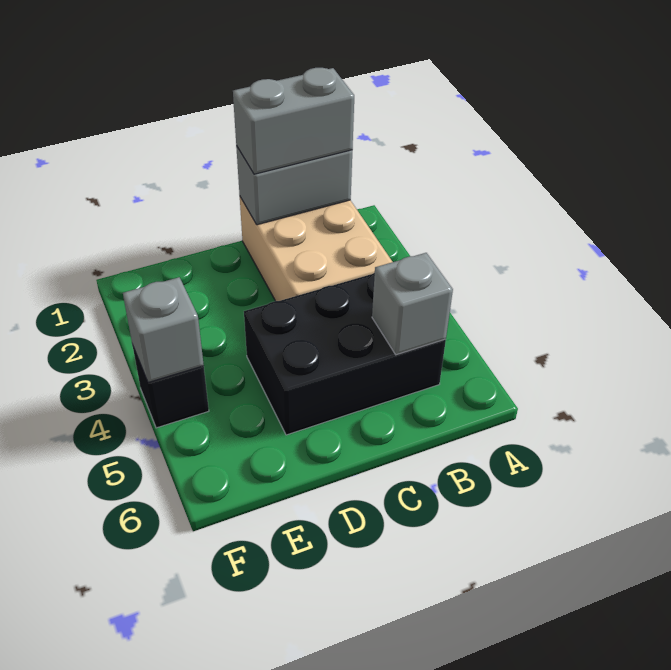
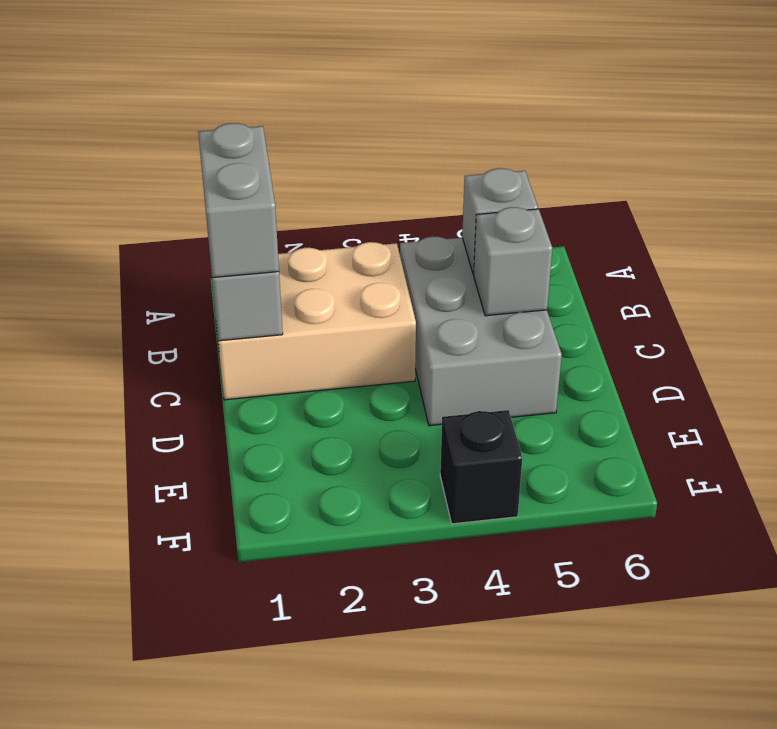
black 2x3 brick [244,273,446,435] -> grey 2x3 brick [400,237,562,426]
grey 1x1 brick [123,277,204,382] -> grey 1x1 brick moved to [474,207,552,316]

